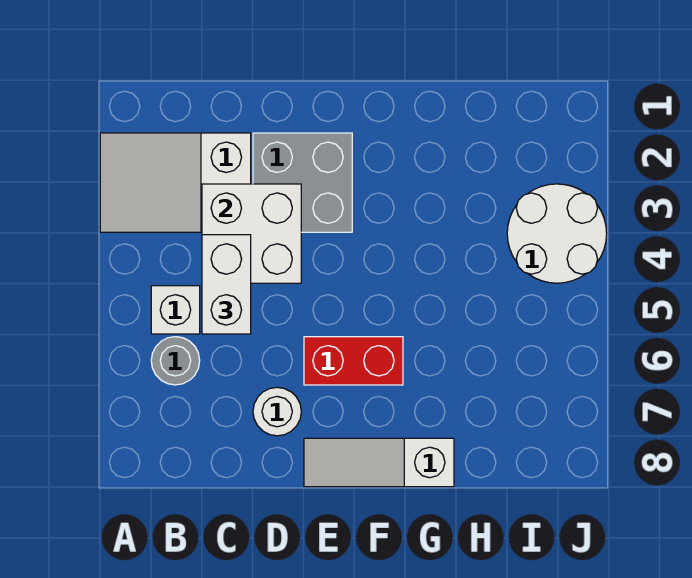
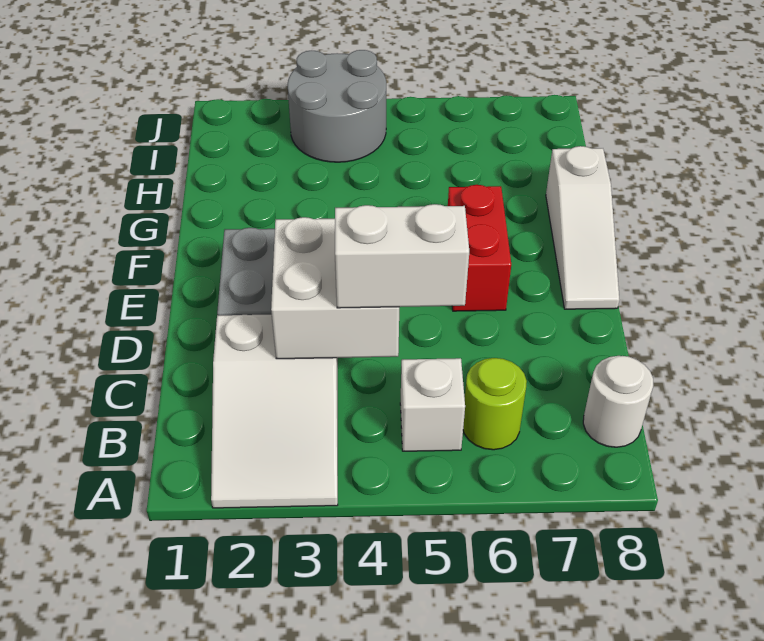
grey 1x1 round brick [151,337,200,385] -> lime 1x1 round brick [463,358,527,450]
white 1x1 round brick [253,387,301,436] -> white 1x1 round brick moved to [583,356,653,447]
white 2x2 round brick [507,184,607,283] -> grey 2x2 round brick [288,50,386,162]

